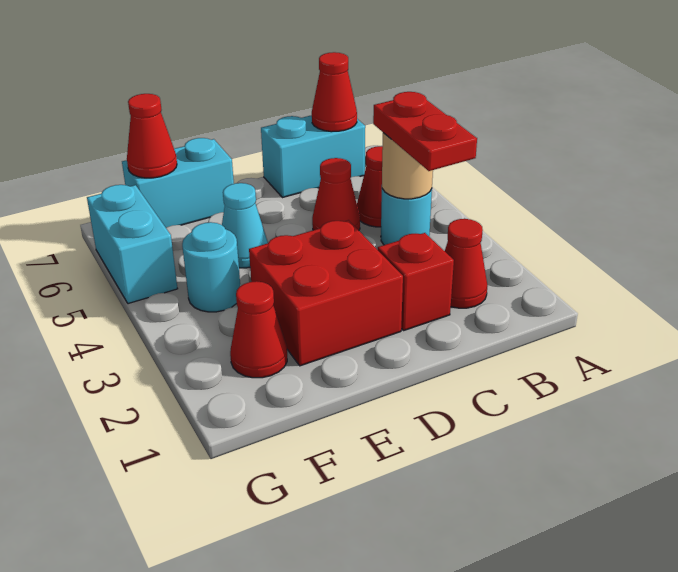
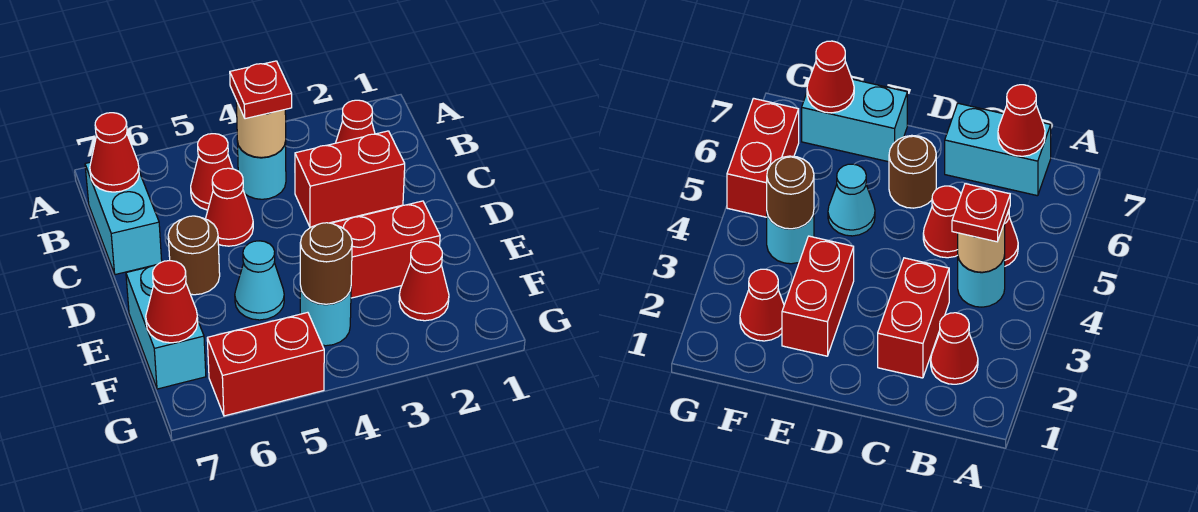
red 1x2 plate [373,92,477,171] -> red 1x1 plate [230,61,292,119]
red 1x1 brick [378,233,454,330] -> red 1x2 brick [295,131,405,227]
red 2x2 brick [249,220,403,366] -> red 1x2 brick [332,201,440,298]
none -> brown 1x1 round brick [168,216,220,295]
none -> brown 1x1 round brick [300,223,352,304]
cyan 1x2 brick [87,185,178,304] -> red 1x2 brick [207,312,324,416]

